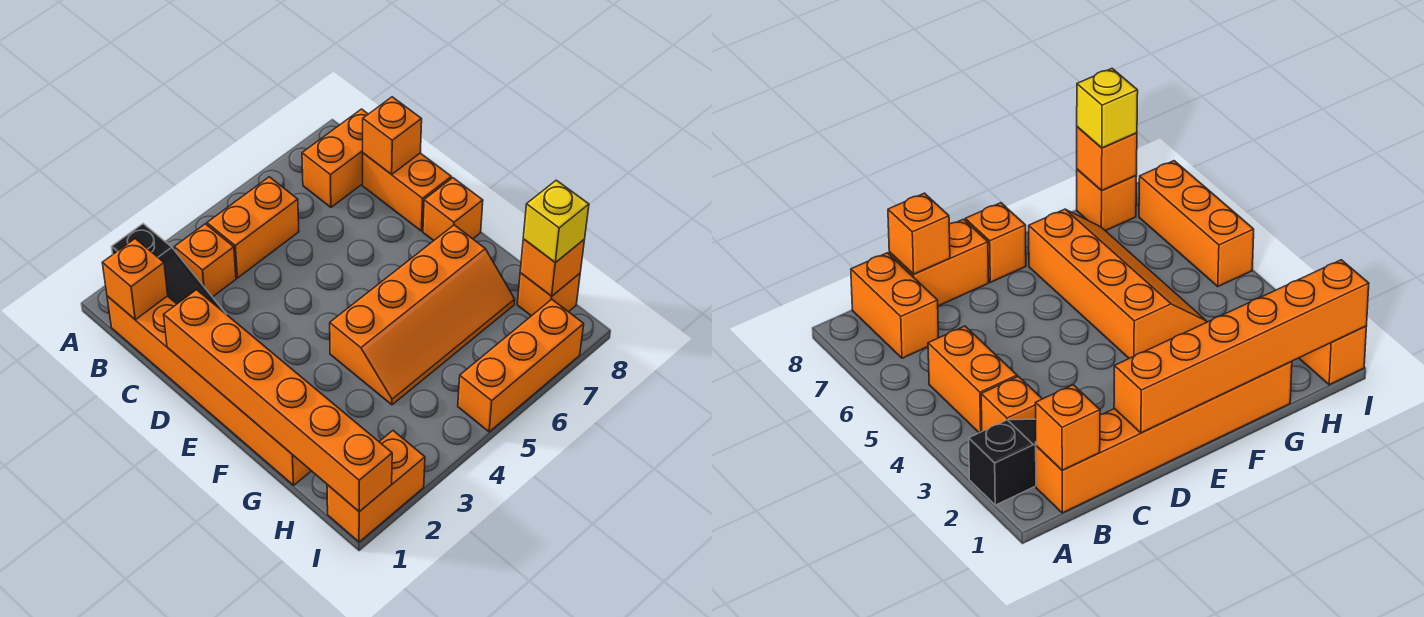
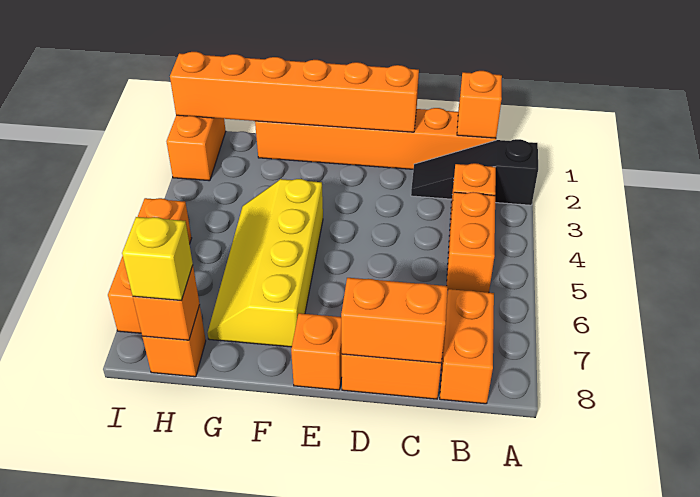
orange 1x1 brick [363,97,422,175] -> orange 1x2 brick [341,278,448,363]
orange 2x4 slope [330,225,515,405] -> yellow 2x4 slope [208,179,323,347]

